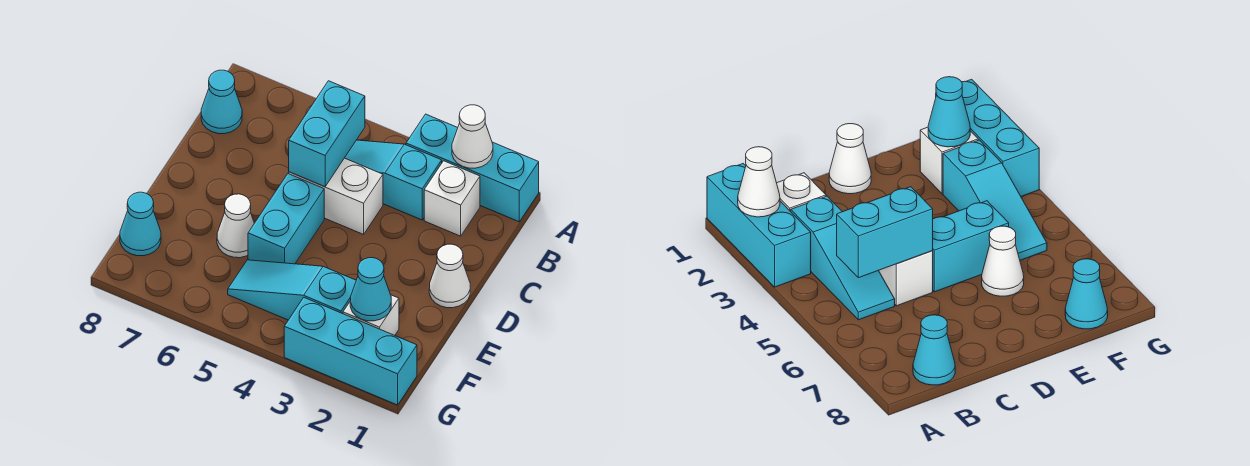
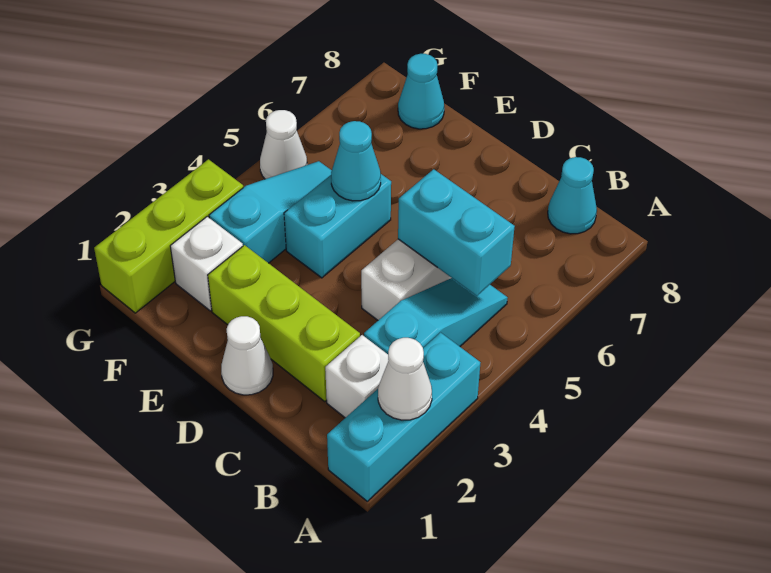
none -> lime 1x3 brick [208,245,360,401]
cyan 1x2 brick [248,174,324,264] -> cyan 1x2 brick turned to [284,174,391,278]
white 1x1 cone [217,194,254,258] -> white 1x1 cone moved to [260,110,307,179]
cyan 1x1 cone [350,258,391,321] -> cyan 1x1 cone moved to [331,121,381,201]
cyan 1x3 brick [284,298,417,405] -> lime 1x3 brick [94,159,243,313]

